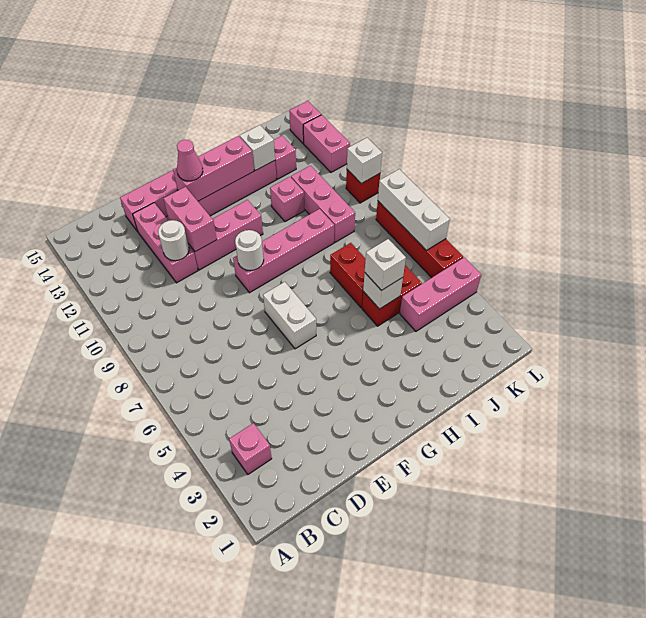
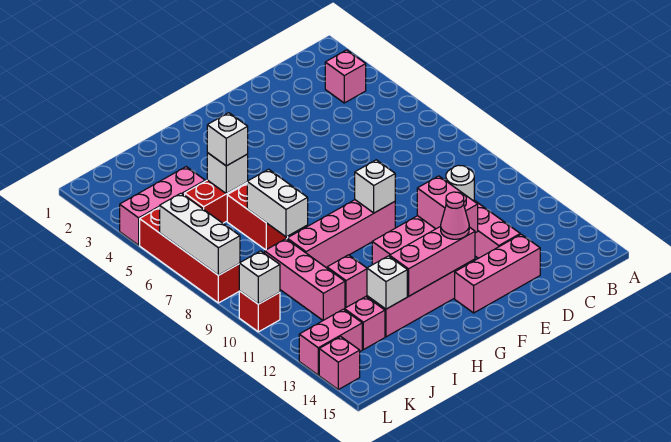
white 1x2 brick [263,282,316,349] -> white 1x2 brick moved to [247,169,308,237]
white 1x1 round brick [235,230,264,271] -> white 1x1 brick [355,160,395,213]
pink 1x2 brick [303,115,350,172] -> pink 1x2 brick turned to [299,309,362,375]

